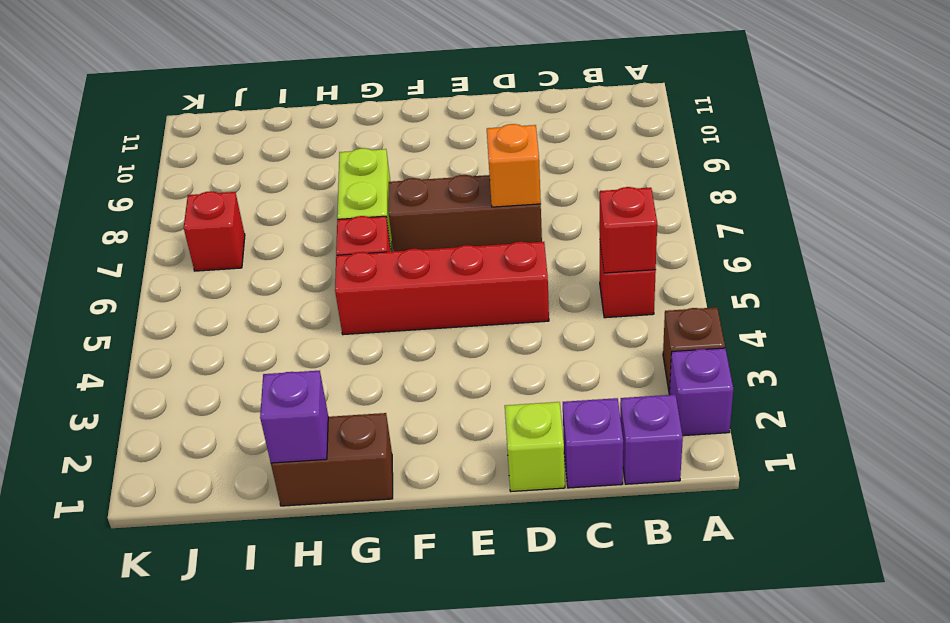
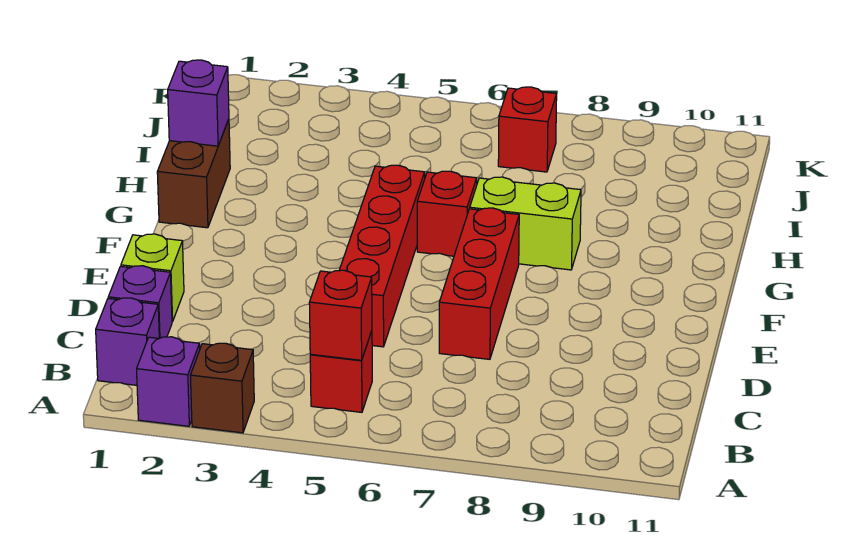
brown 1x3 brick [389,175,542,252] -> red 1x3 brick [439,208,519,359]
orange 1x1 brick [487,124,541,207] -> none

